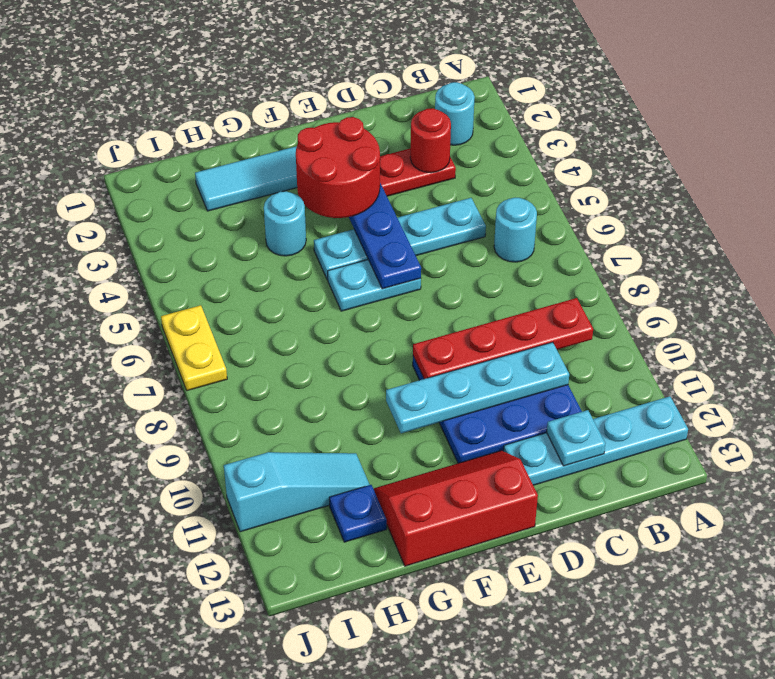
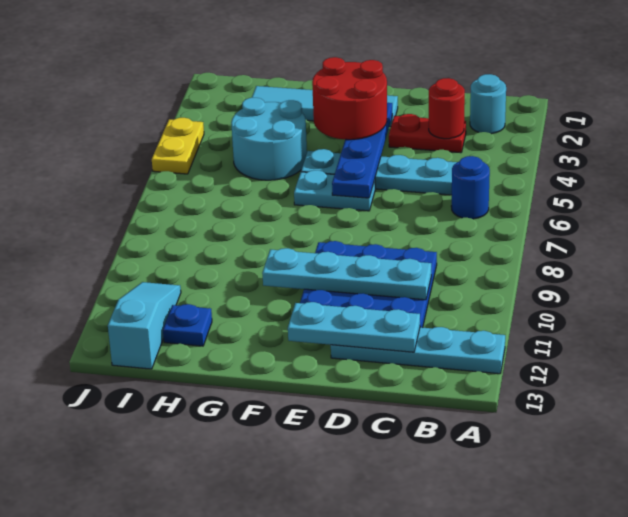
cyan 1x1 round brick [494,198,537,262] -> blue 1x1 round brick [451,156,490,219]
red 1x4 plate [413,298,593,379] -> none
cyan 1x1 plate [547,410,605,466] -> cyan 1x3 plate [288,302,420,352]
red 2x3 slope [374,451,538,566] -> none
cyan 1x1 round brick [264,191,306,256] -> cyan 2x2 round brick [231,98,307,180]
cyan 1x3 slope [224,452,370,532] -> cyan 1x3 slope turned to [108,282,181,369]
yellow 1x2 plate [161,305,227,391] -> yellow 1x2 plate moved to [152,118,204,174]

